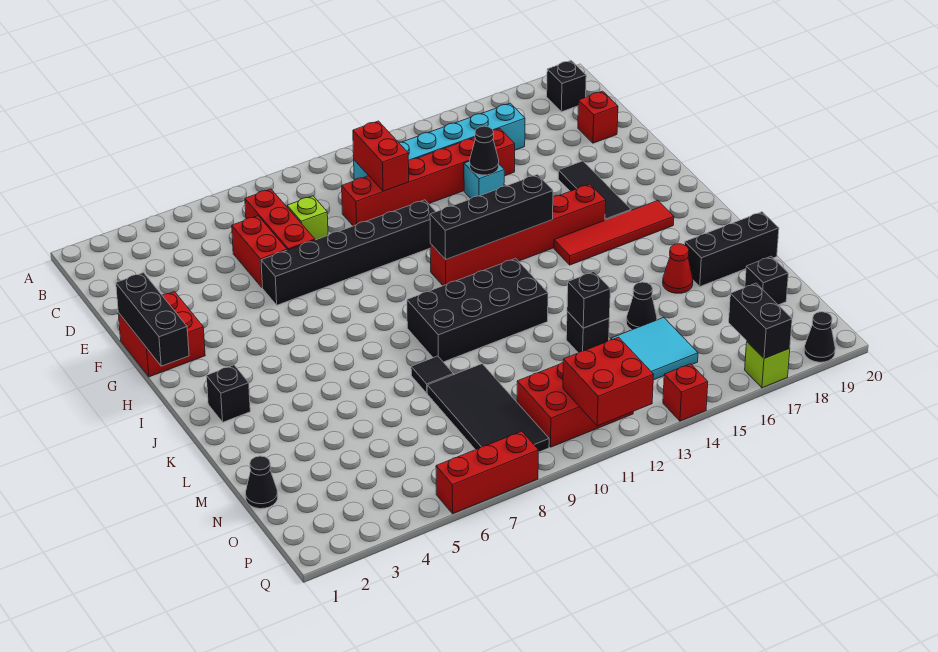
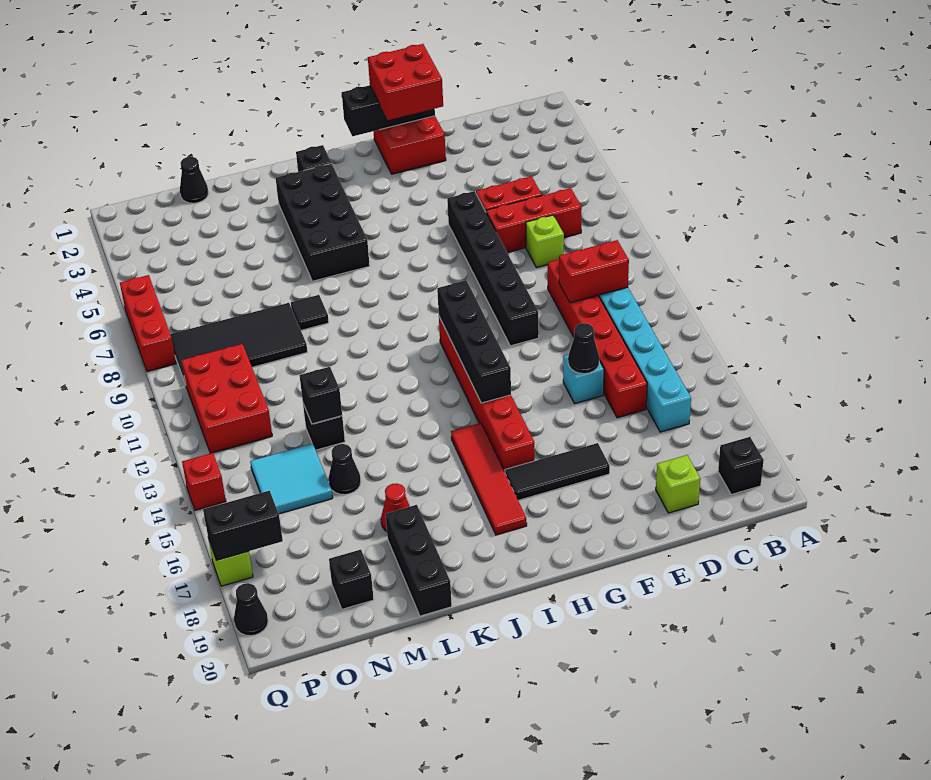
red 1x1 brick [578,91,618,143] -> lime 1x1 brick [656,455,700,513]
black 2x4 brick [407,258,548,362] -> black 2x4 brick moved to [276,163,370,281]
red 2x2 brick [563,337,654,426] -> red 2x2 brick moved to [368,44,443,120]

